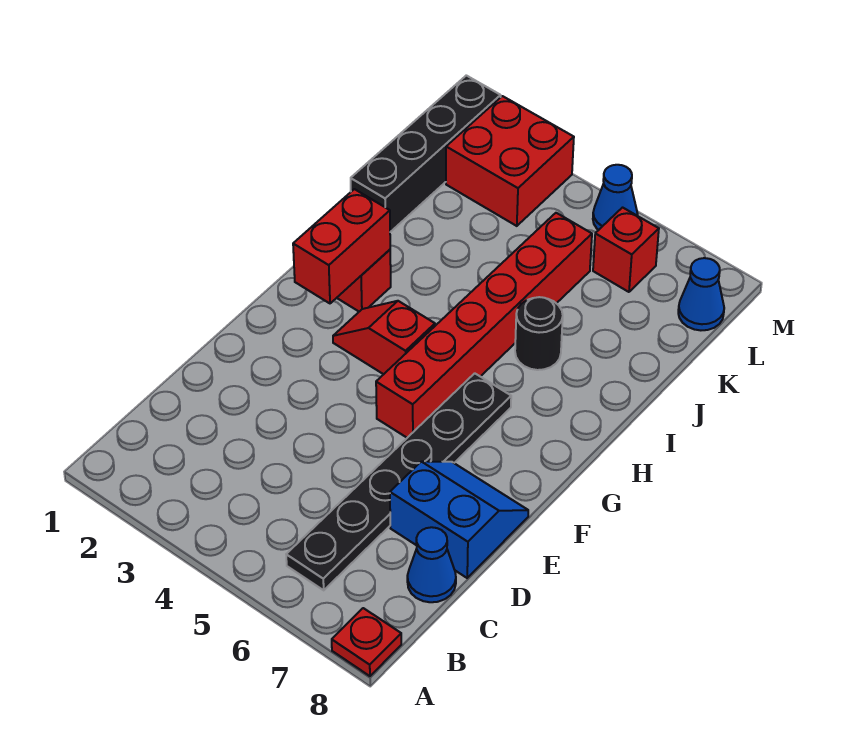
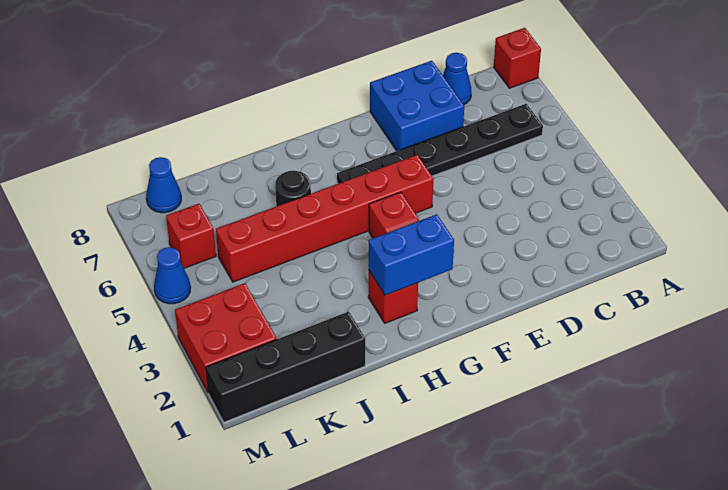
red 1x1 plate [332,608,401,676] -> red 1x1 brick [494,28,541,88]
blue 2x2 slope [390,461,528,578] -> blue 2x2 brick [370,61,464,151]
red 1x2 brick [293,189,390,303] -> blue 1x2 brick [369,214,454,295]

